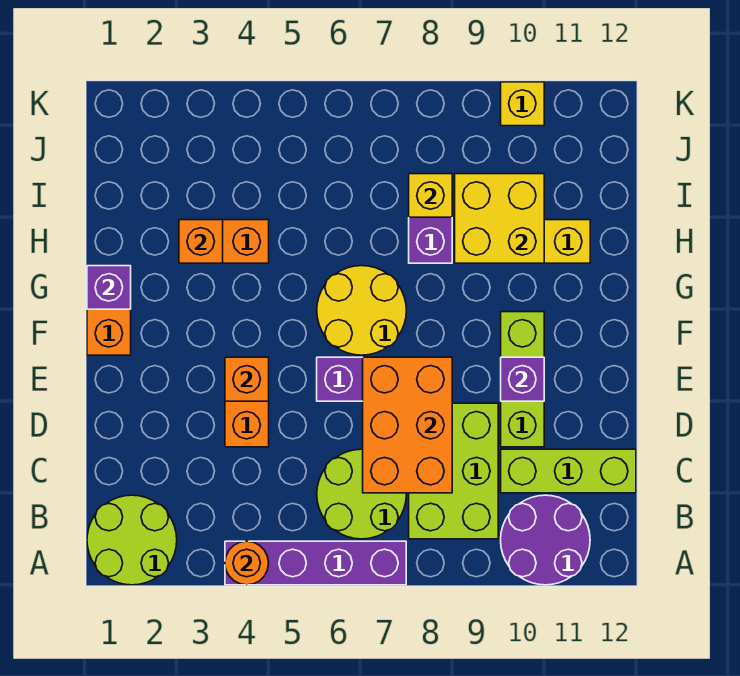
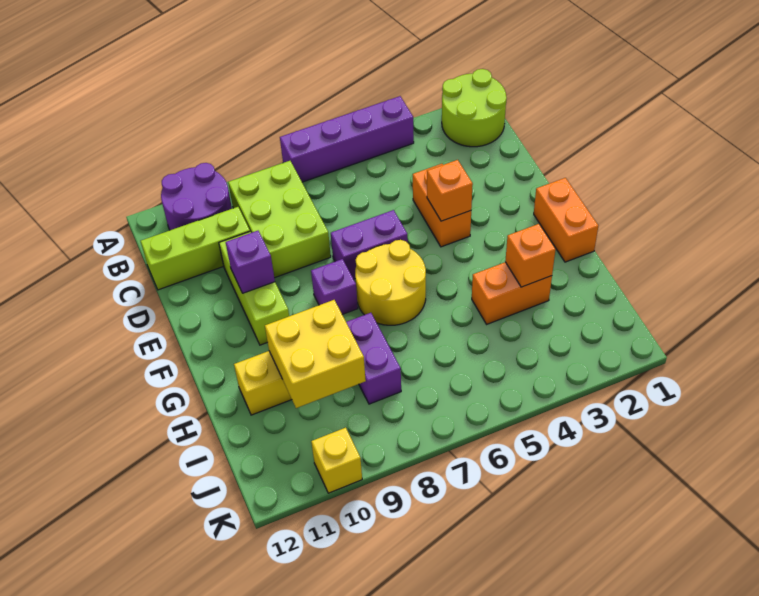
orange 1x1 round brick [225,541,269,585] -> none
lime 2x2 round brick [317,449,406,539] -> none
orange 2x3 brick [363,357,452,493] -> none
purple 1x1 brick [87,266,131,309] -> purple 1x1 brick moved to [311,259,358,314]
yellow 1x1 brick [409,174,452,217] -> none

